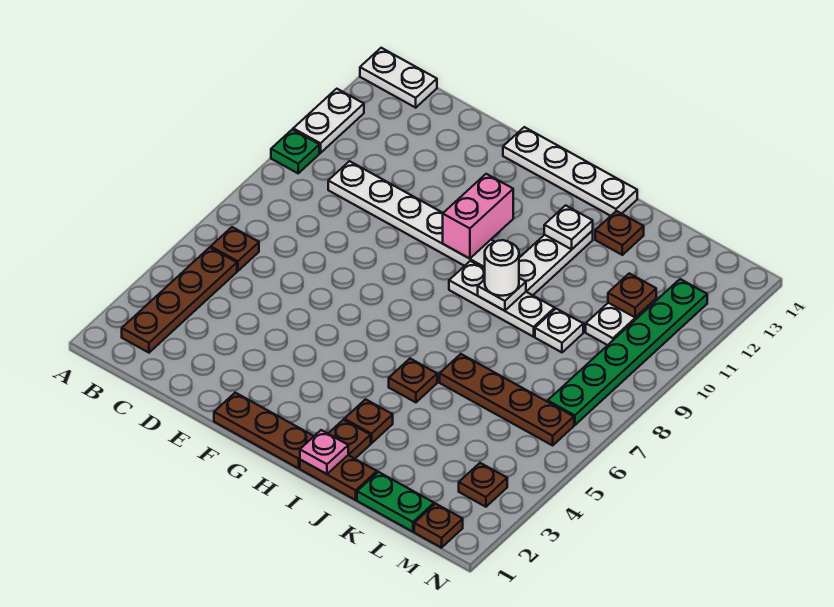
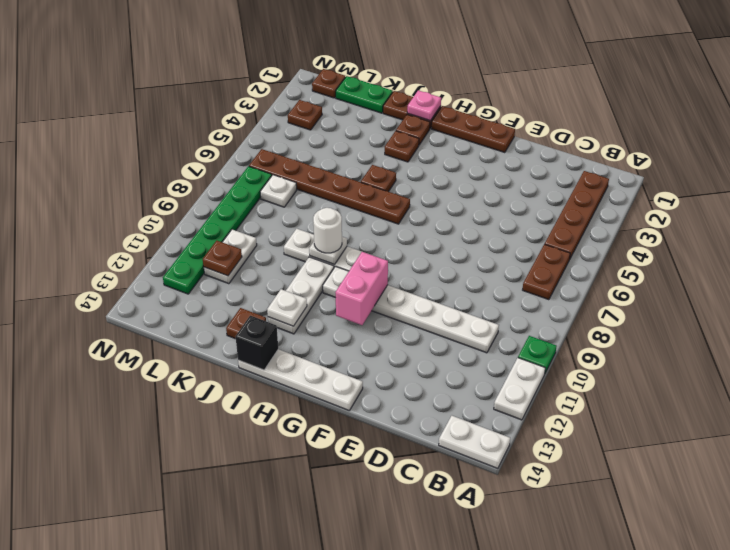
brown 1x1 plate [211,227,259,271] -> brown 1x2 plate [523,244,570,300]
none -> black 1x1 brick [236,316,278,370]
brown 1x4 plate [440,354,574,445] -> brown 1x6 plate [249,149,410,224]
white 1x1 plate [535,309,583,352] -> white 1x1 plate moved to [260,175,297,207]

